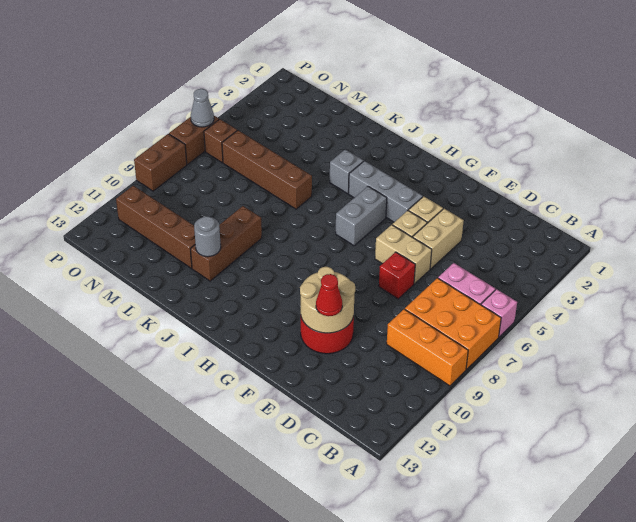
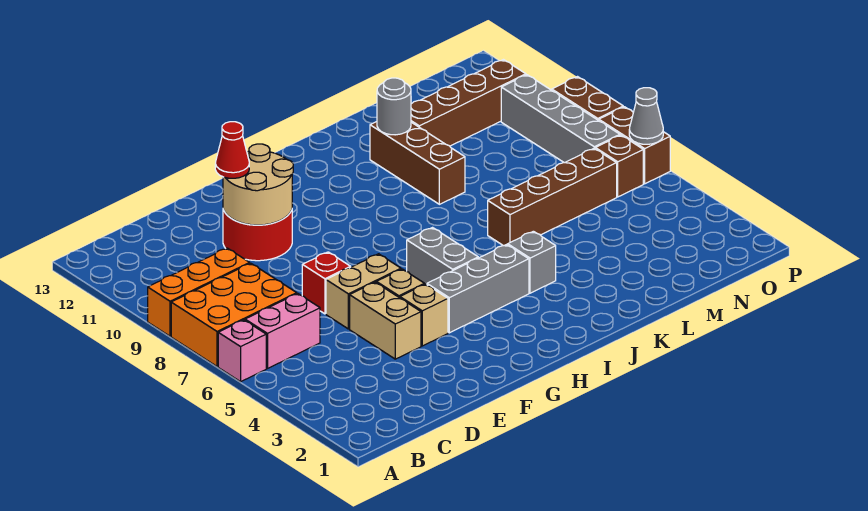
none -> grey 1x4 brick [501,75,620,163]

